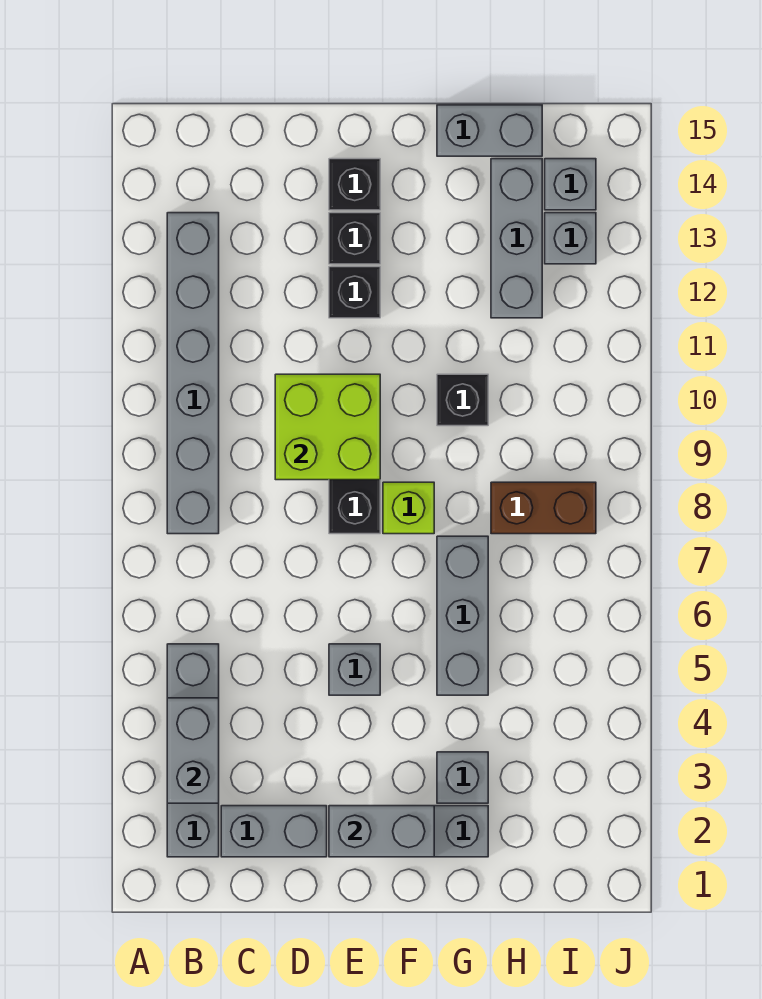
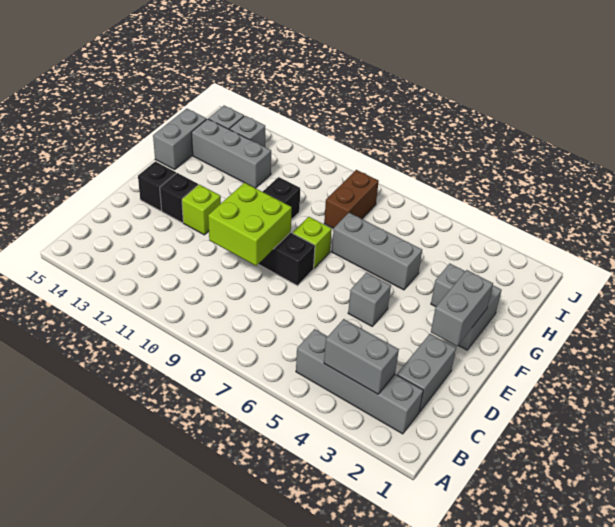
grey 1x6 brick [167,213,219,534] -> none
black 1x1 brick [329,267,380,318] -> lime 1x1 brick [182,185,221,235]

